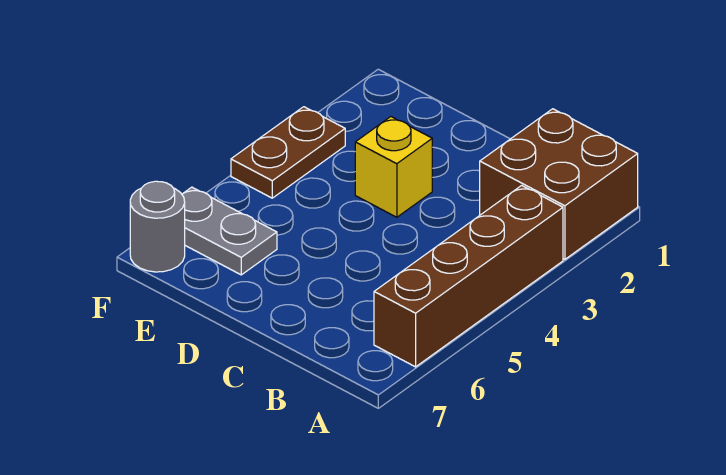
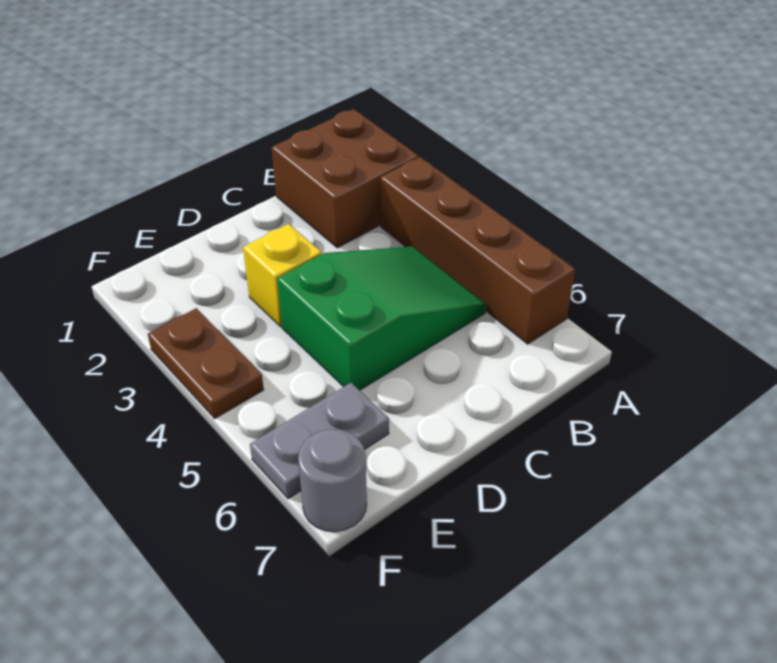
none -> green 2x3 slope [277,246,486,390]

